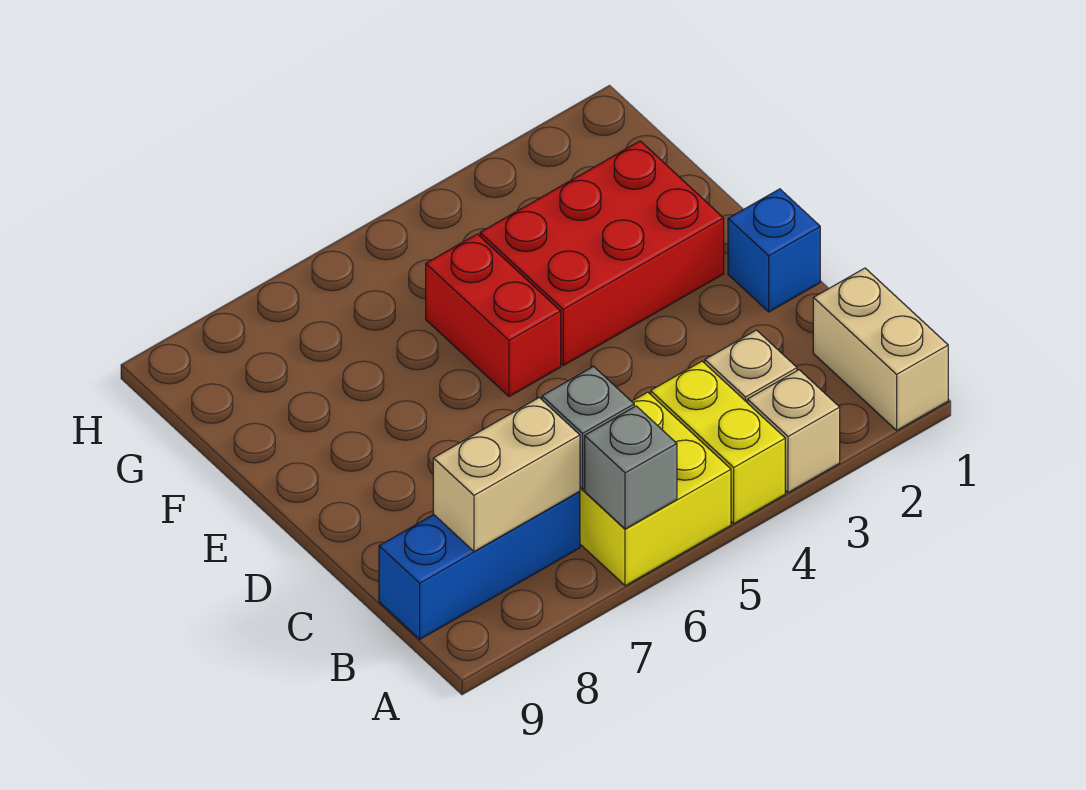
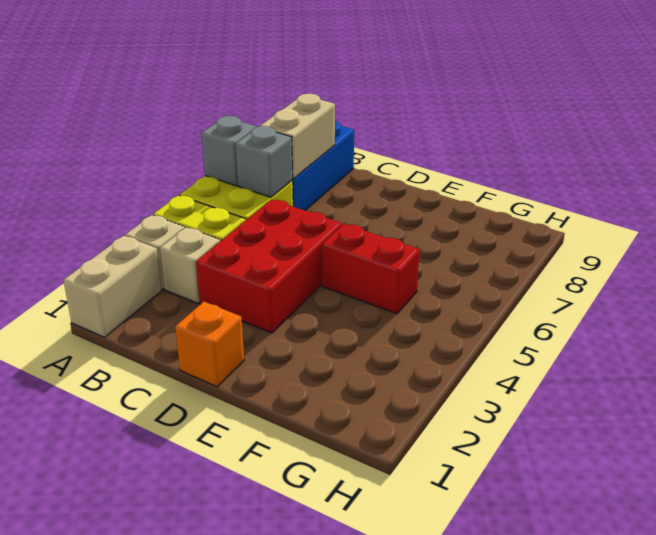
tan 1x2 brick [813,268,948,430] -> tan 1x2 brick turned to [64,236,162,337]
blue 1x1 brick [728,189,820,312] -> orange 1x1 brick [175,302,244,387]
red 2x3 brick [480,141,724,365] -> red 2x3 brick moved to [196,200,342,333]

